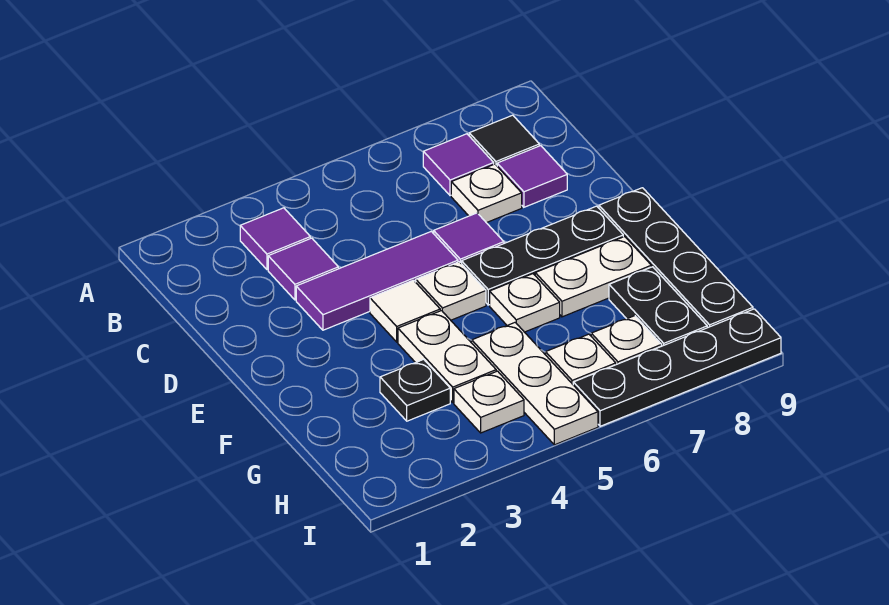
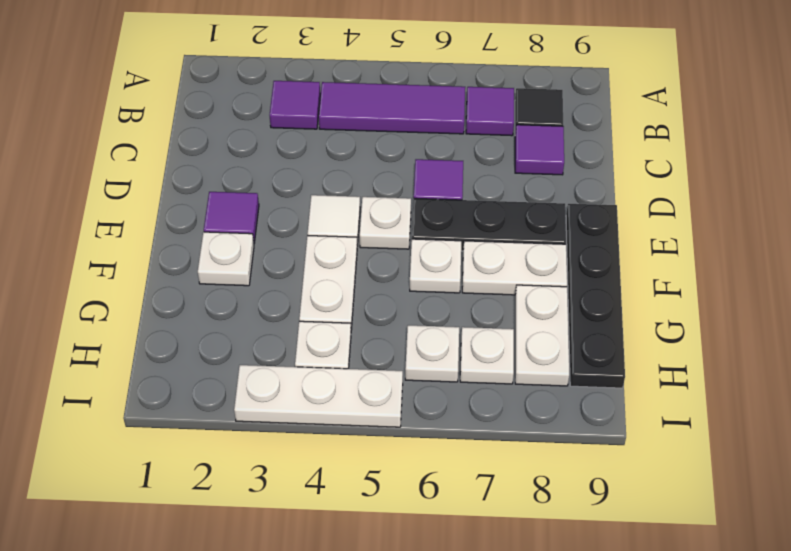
purple 1x1 tile [268,238,338,300] -> purple 1x1 tile moved to [204,192,259,243]
white 1x1 plate [451,164,522,223] -> white 1x1 plate moved to [198,232,254,286]
purple 1x3 tile [296,231,458,330] -> purple 1x3 tile moved to [319,82,465,134]
black 1x1 plate [380,359,450,421] -> none
white 1x3 plate [472,322,598,445] -> white 1x3 plate turned to [234,365,403,427]
black 1x2 plate [609,267,707,346] -> white 1x2 plate [515,285,569,386]
black 1x4 plate [573,309,781,426] -> none

